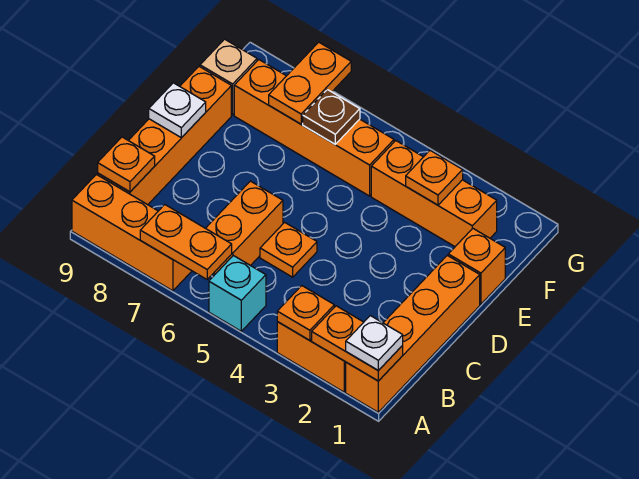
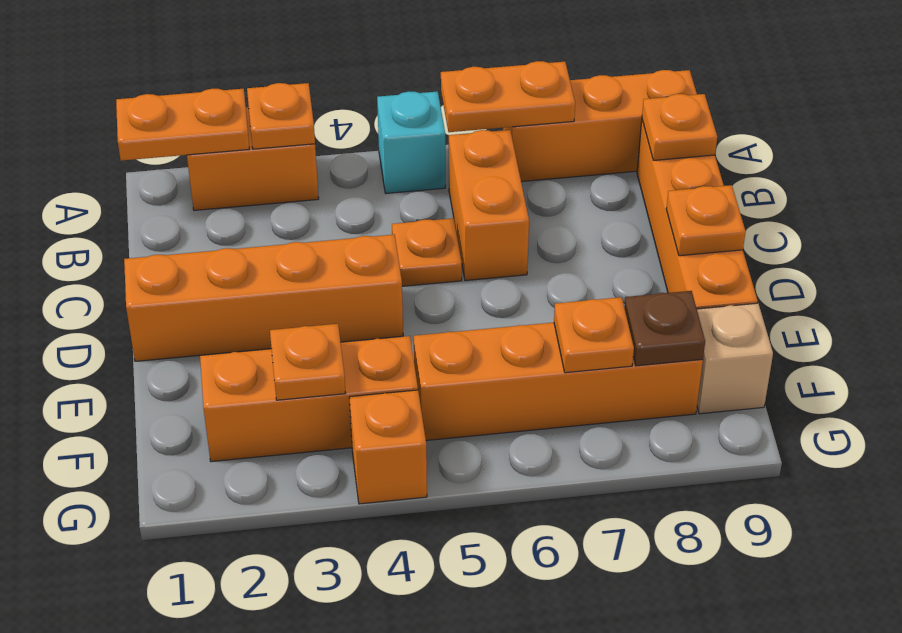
orange 1x4 brick [346,255,480,412] -> orange 1x4 brick turned to [124,235,403,361]
white 1x1 plate [346,316,403,371] -> none
white 1x1 plate [149,83,206,138] -> orange 1x1 plate [666,185,746,256]
orange 1x1 brick [448,229,505,304] -> orange 1x1 brick moved to [349,390,427,504]
brown 1x1 plate [303,90,360,144] -> brown 1x1 plate moved to [624,291,705,366]
orange 1x2 plate [269,42,351,124] -> orange 1x1 plate [554,297,634,373]

